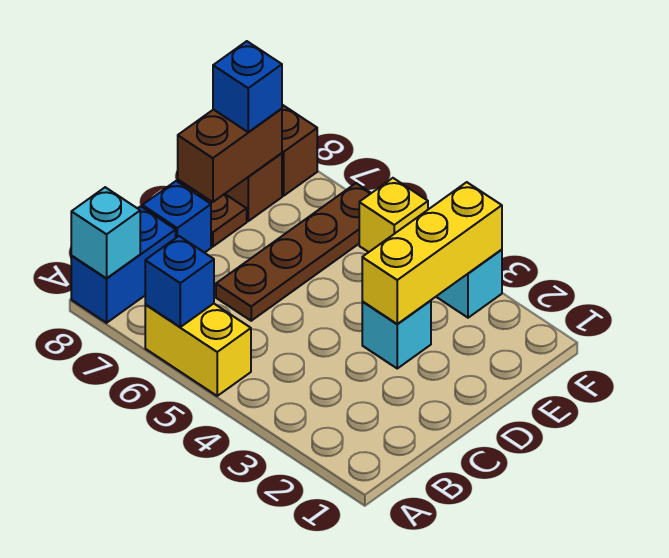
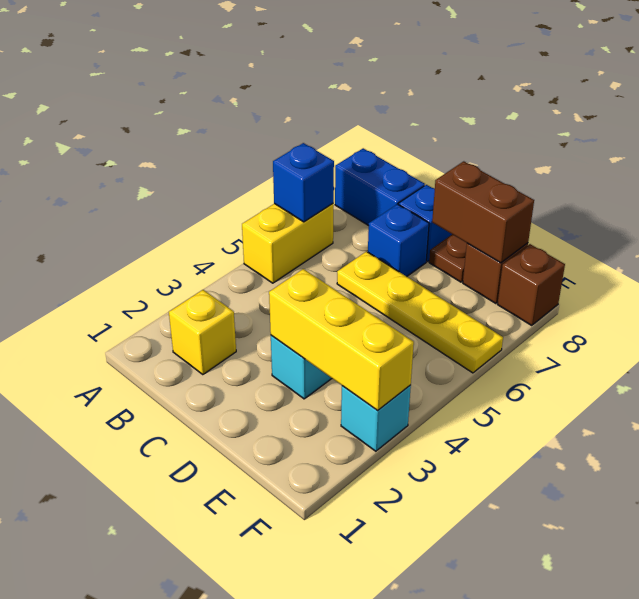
cyan 1x1 brick [71,187,140,278] -> none
brown 1x4 plate [216,183,371,321] -> yellow 1x4 plate [337,251,503,373]
blue 1x1 brick [213,41,282,132] -> blue 1x1 brick moved to [368,204,429,276]
yellow 1x1 brick [359,178,428,252] -> yellow 1x1 brick moved to [169,290,236,375]

